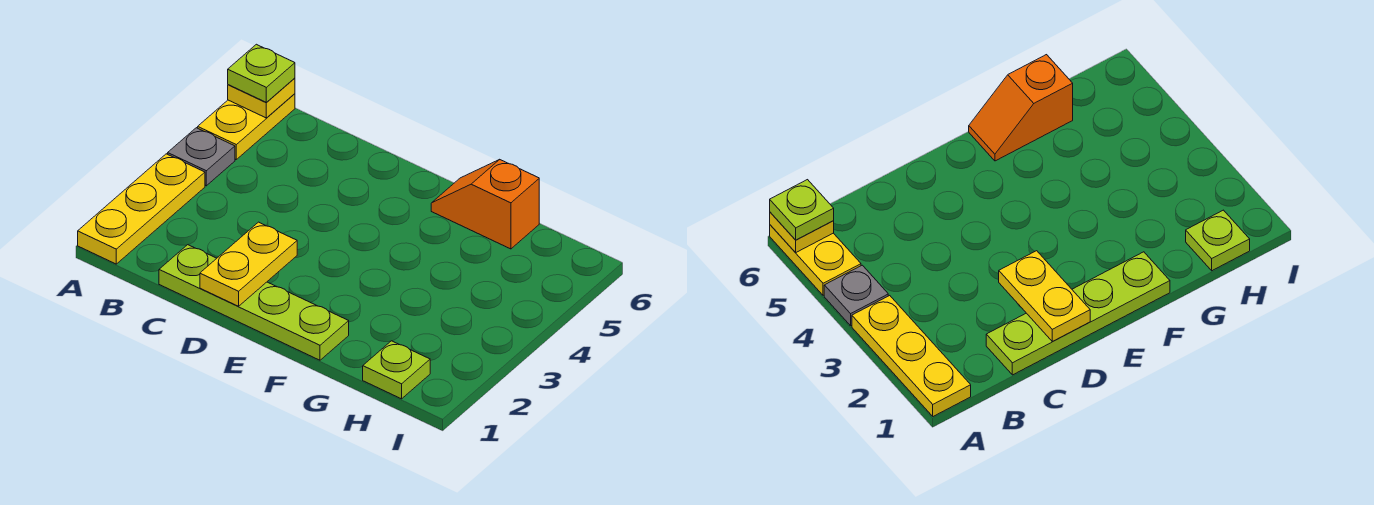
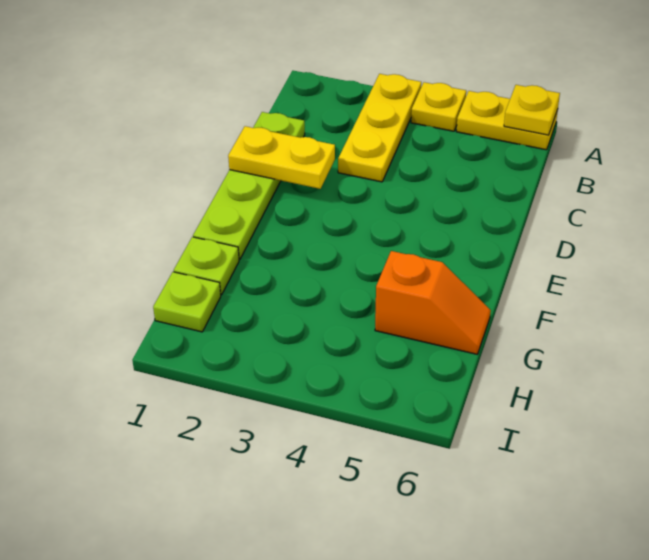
yellow 1x3 plate [78,154,205,264] -> yellow 1x3 plate turned to [338,74,421,182]
grey 1x1 plate [168,128,235,186] -> yellow 1x1 plate [411,82,466,131]
lime 1x1 plate [228,44,295,102] -> lime 1x1 plate moved to [174,237,239,295]
orange 1x2 slope [431,160,539,249] -> orange 1x2 slope turned to [375,251,491,354]

